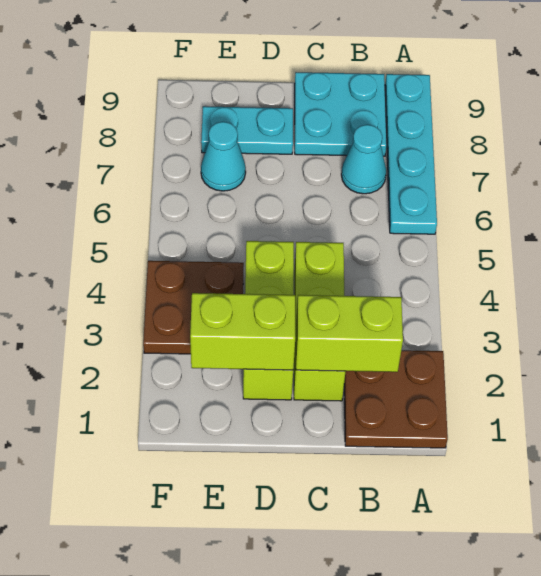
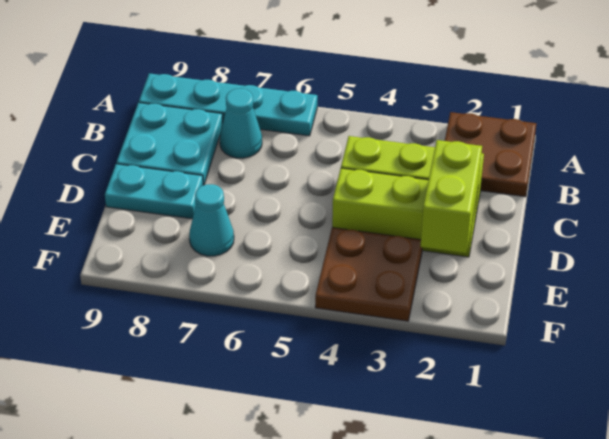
lime 1x2 brick [296,295,403,372] -> none
cyan 1x2 plate [201,106,293,154] -> cyan 1x2 plate turned to [105,164,203,219]

